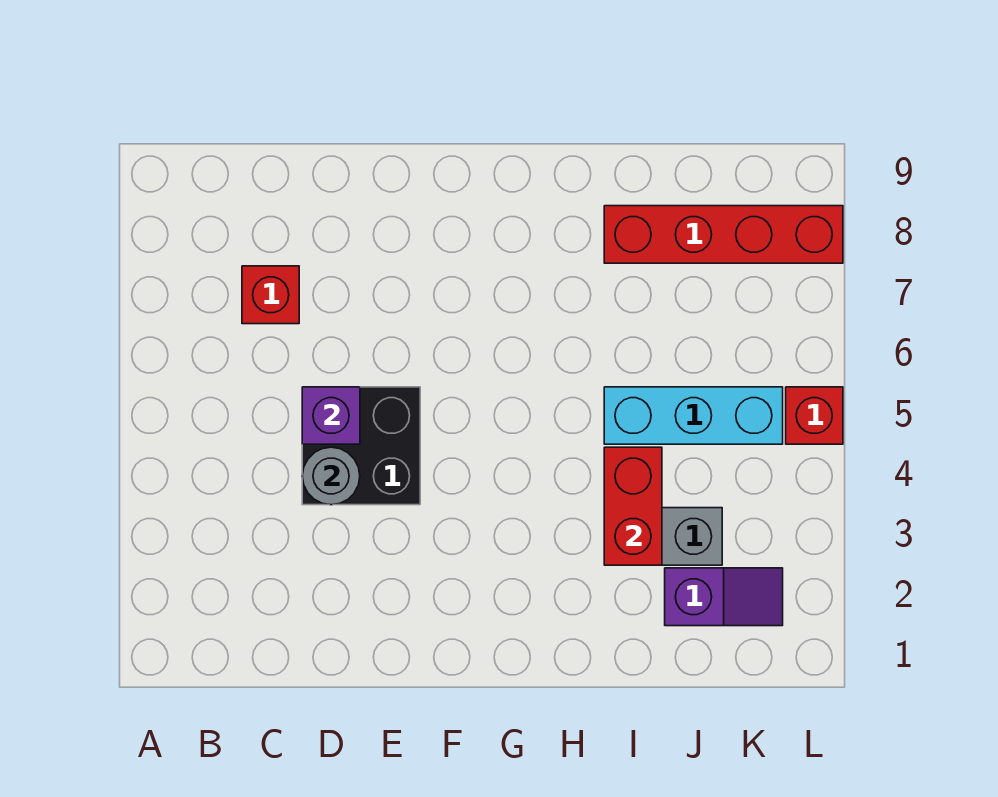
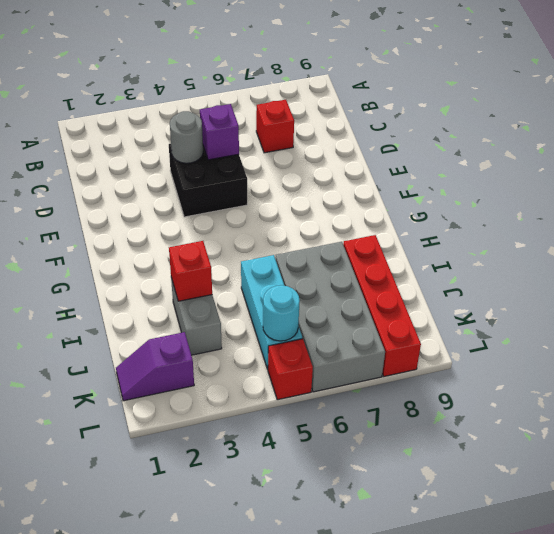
red 1x2 brick [604,447,662,565] -> red 1x1 brick [169,241,212,301]
none -> grey 2x4 brick [275,242,385,392]
purple 1x2 slope [665,568,783,626] -> purple 1x2 slope turned to [116,332,194,401]
none -> cyan 1x1 round brick [263,285,300,341]

